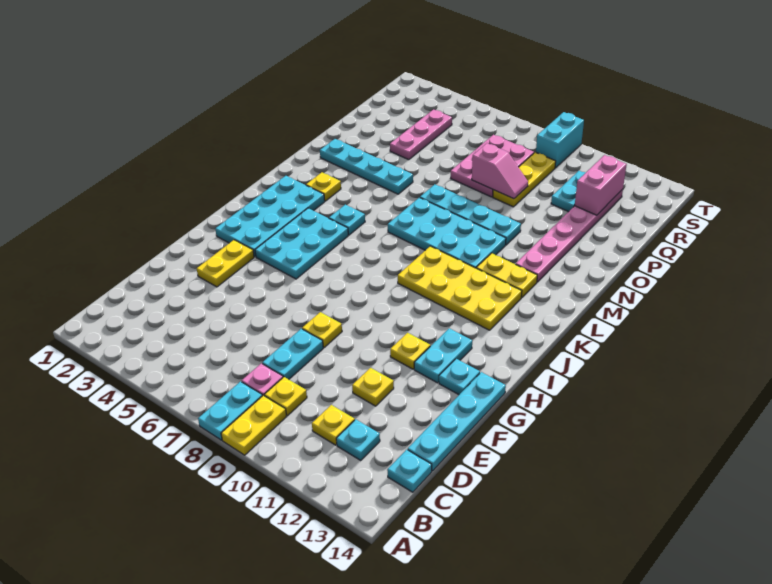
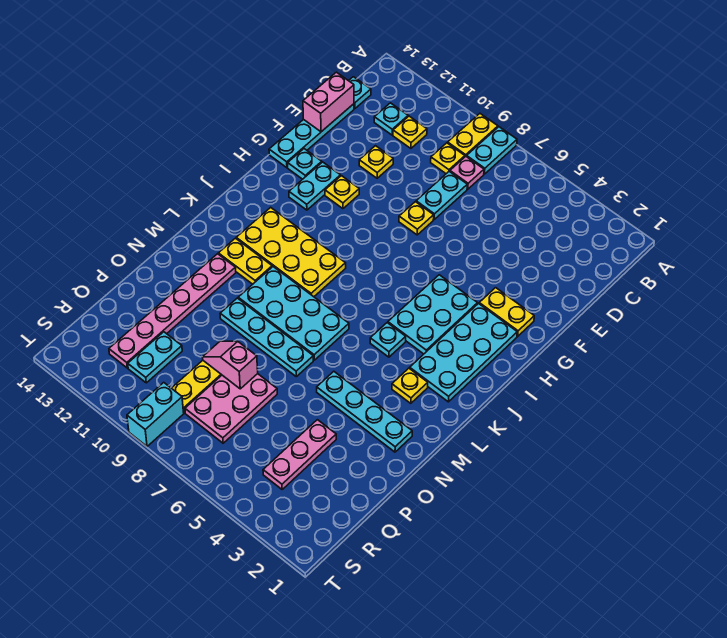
yellow 1x2 plate [197,240,254,287] -> yellow 1x2 plate turned to [479,288,534,336]
pink 1x2 brick [575,155,627,215] -> pink 1x2 brick moved to [303,72,354,132]

